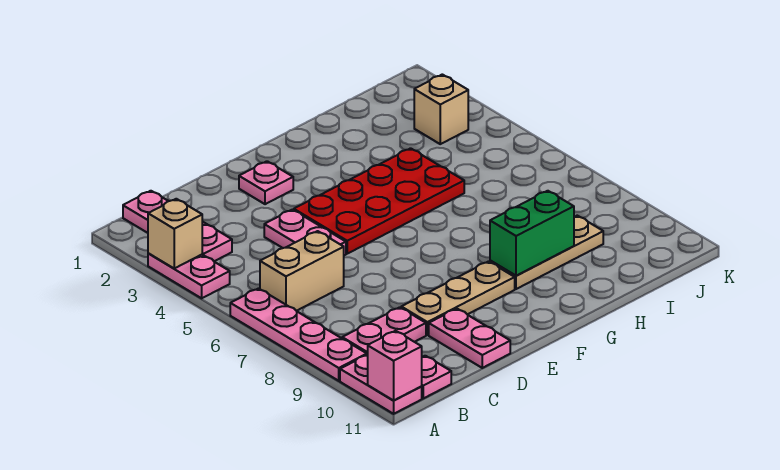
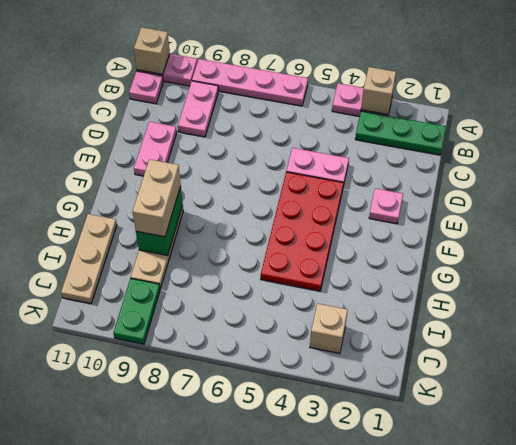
pink 1x1 brick [368,331,422,401] -> tan 1x1 brick [134,27,170,74]
pink 1x3 plate [123,191,232,261] -> green 1x3 plate [355,111,446,155]
tan 1x2 brick [260,231,344,311] -> tan 1x2 brick moved to [133,159,181,237]
tan 1x3 plate [401,261,515,335] -> tan 1x3 plate moved to [61,214,117,304]
pink 1x2 plate [429,309,510,368] -> pink 1x2 plate turned to [134,122,177,176]
none -> green 1x2 plate [113,278,160,344]

